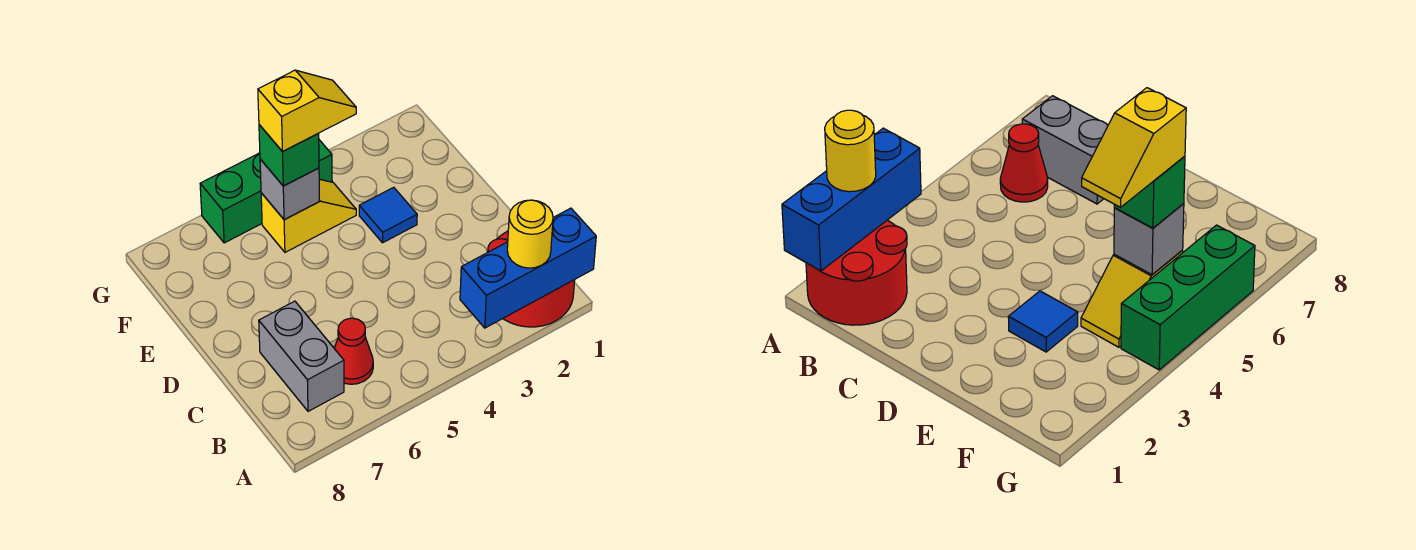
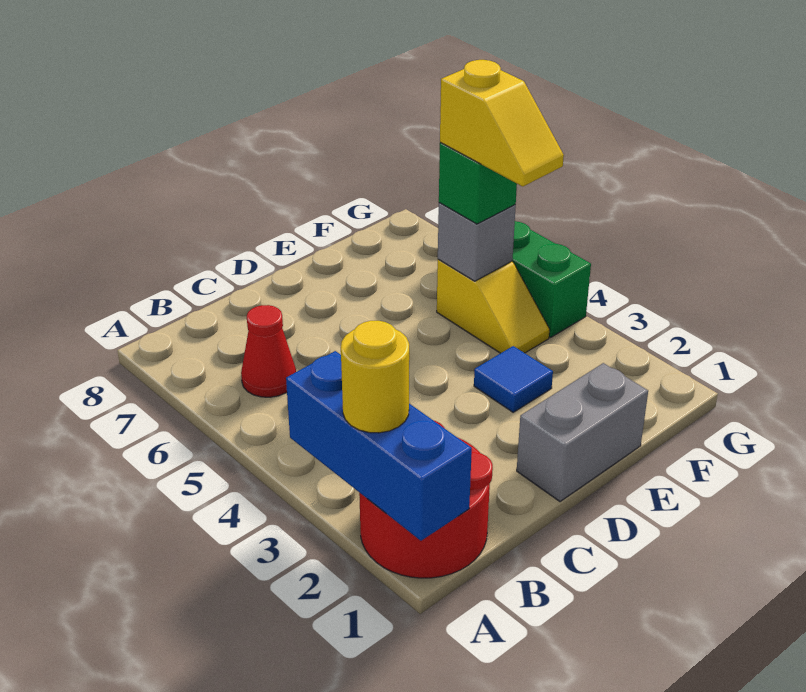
grey 1x2 brick [259,301,344,411] -> grey 1x2 brick moved to [517,363,648,502]

